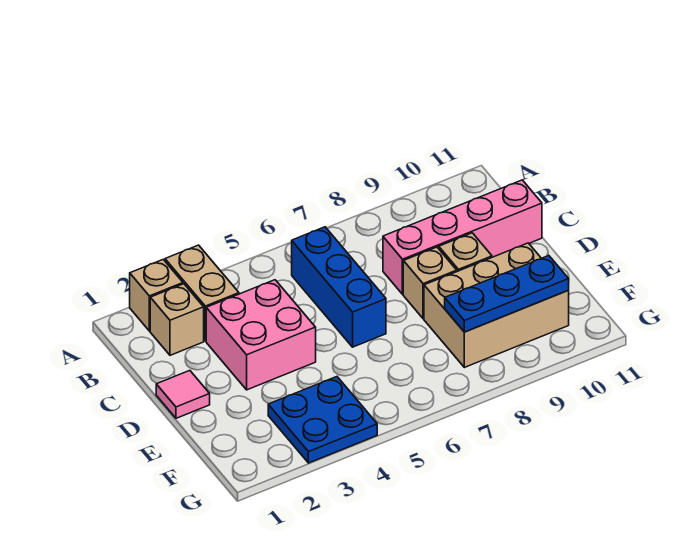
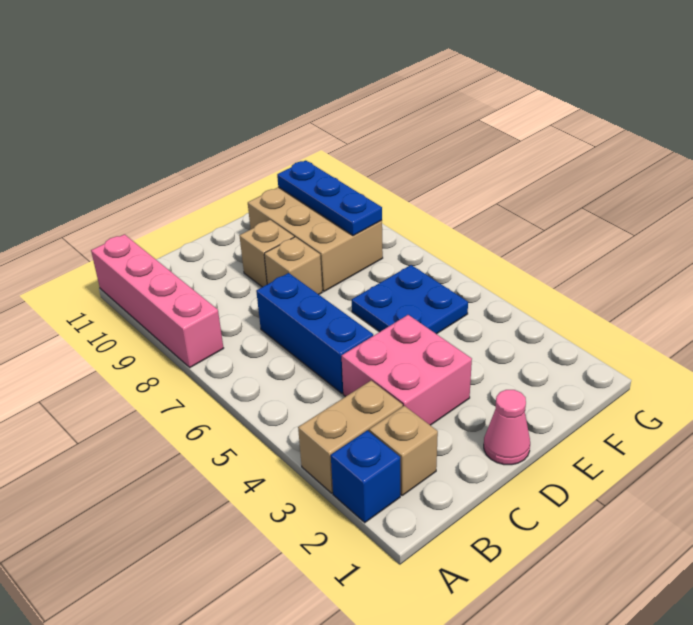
tan 1x1 brick [130,260,183,331] -> blue 1x1 brick [331,430,400,523]
blue 1x3 brick [292,227,386,347] -> blue 1x3 brick turned to [256,273,373,394]
pink 1x4 brick [383,180,542,294] -> pink 1x4 brick moved to [91,234,224,368]
pink 1x1 tile [156,371,210,418] -> pink 1x1 cone [484,390,530,465]
blue 2x2 plate [268,377,377,463] -> blue 2x2 plate moved to [352,265,468,334]

